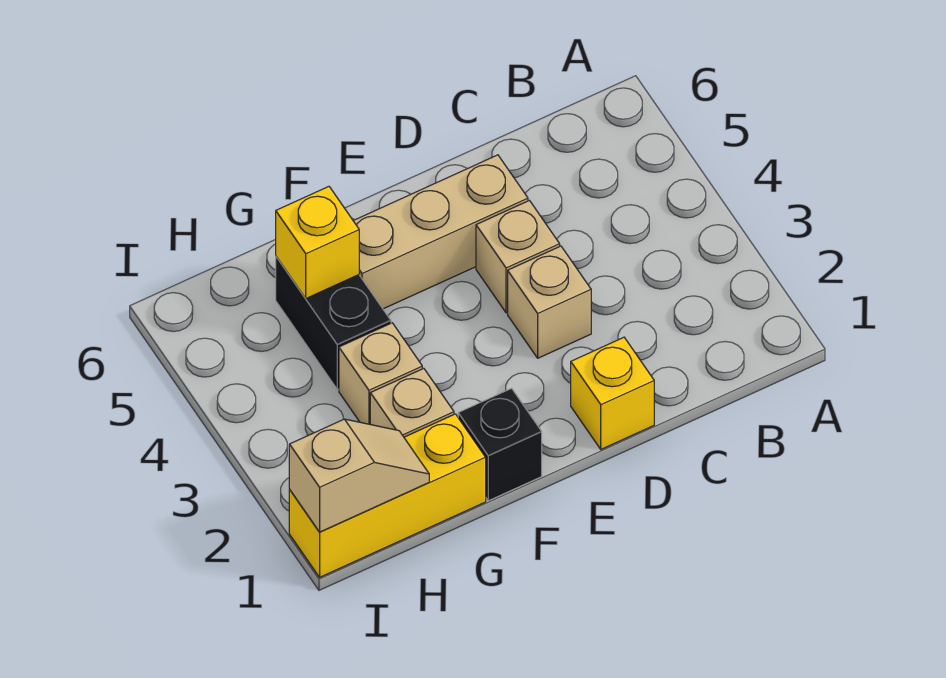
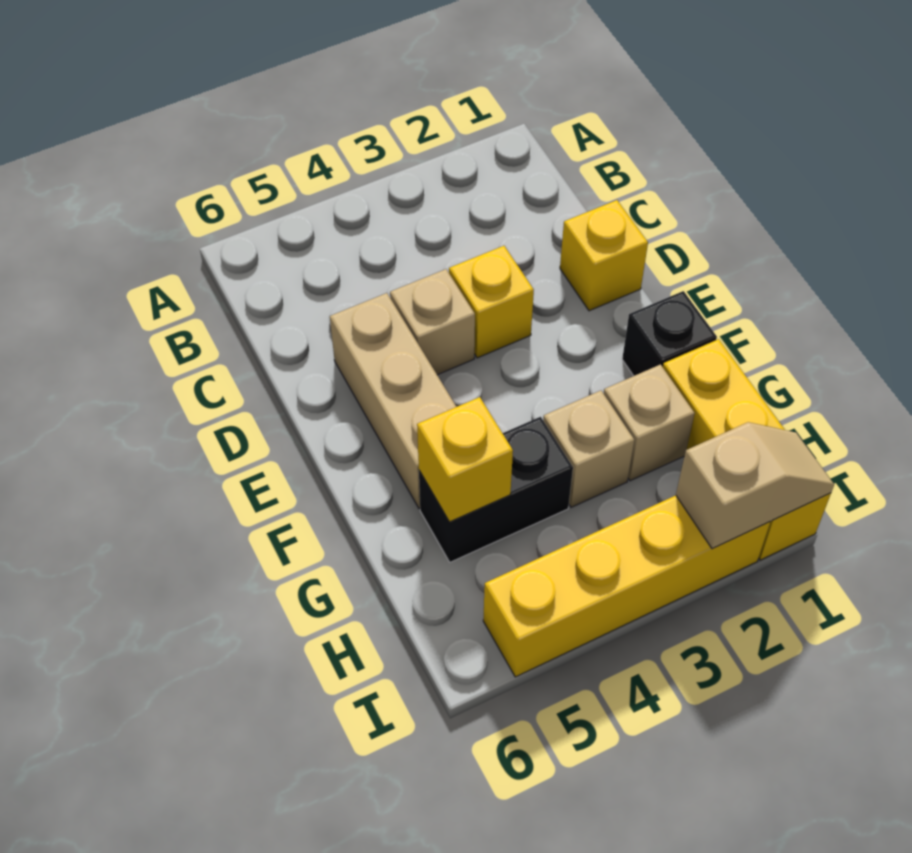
tan 1x1 brick [508,246,591,358] -> yellow 1x1 brick [449,246,534,358]
tan 1x2 slope [289,419,429,532] -> tan 1x2 slope turned to [676,422,834,549]
none -> yellow 1x4 brick [483,495,770,677]

